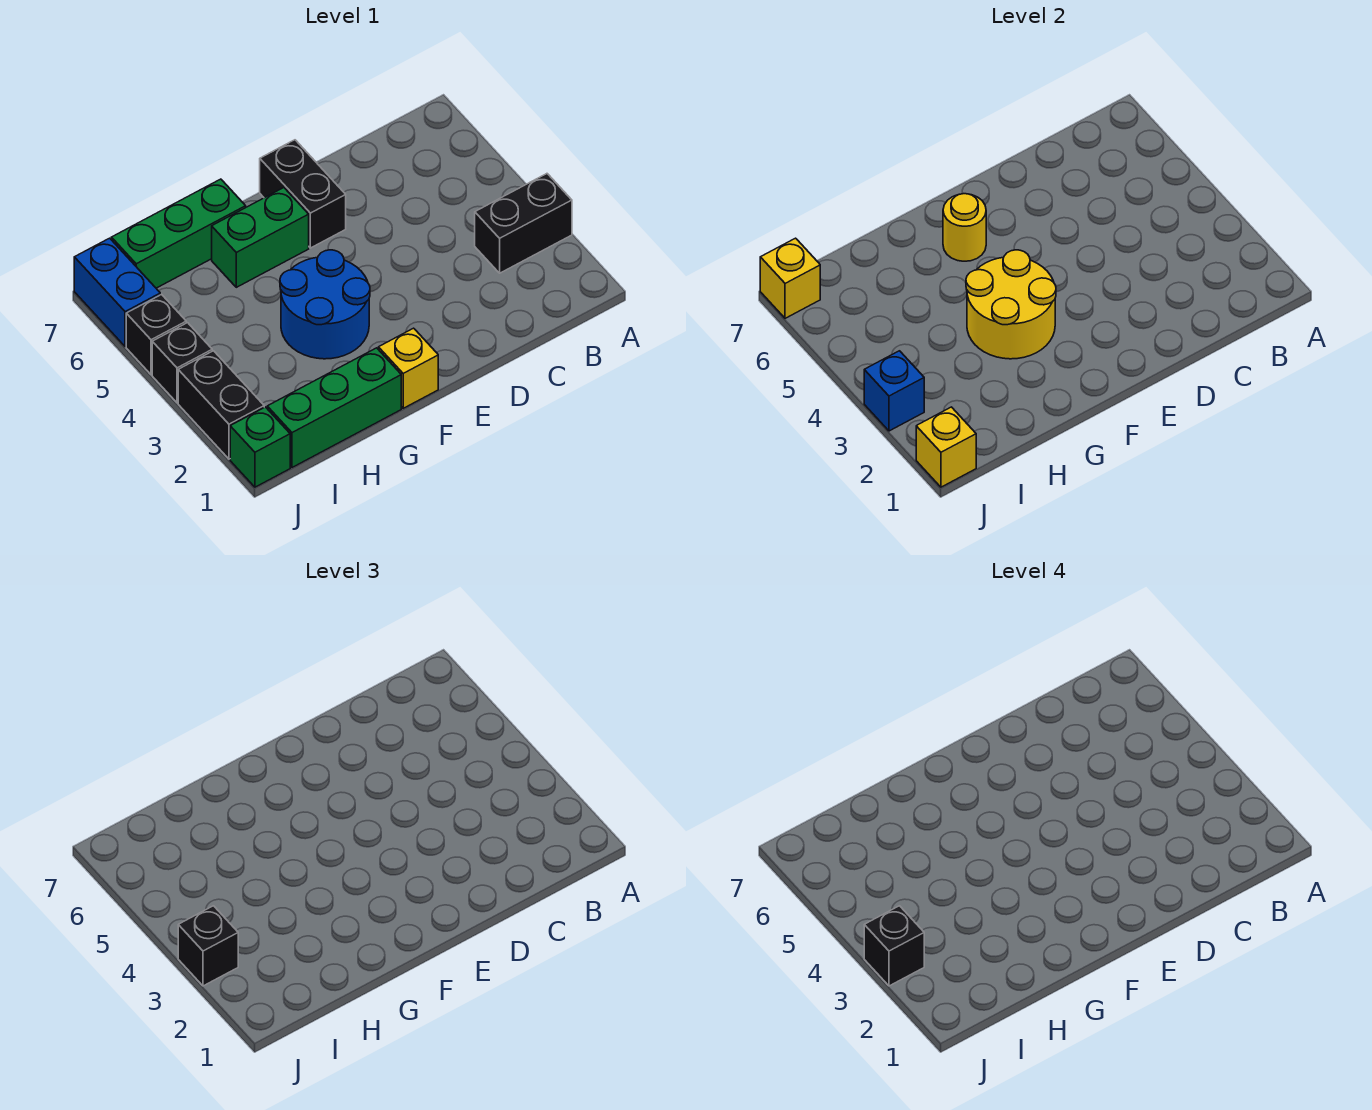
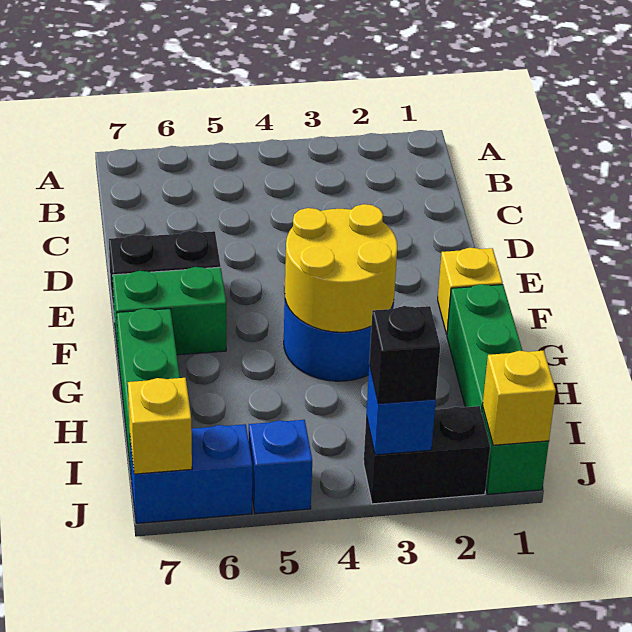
black 1x2 brick [475,174,572,273] -> none
green 1x2 brick [212,188,309,287] -> green 1x2 brick turned to [113,267,226,359]
yellow 1x1 round brick [943,194,986,261] -> none
black 1x1 brick [864,906,924,986] -> none
black 1x1 brick [152,323,212,403] -> none
black 1x1 brick [126,295,186,375] -> blue 1x1 brick [249,420,312,514]

